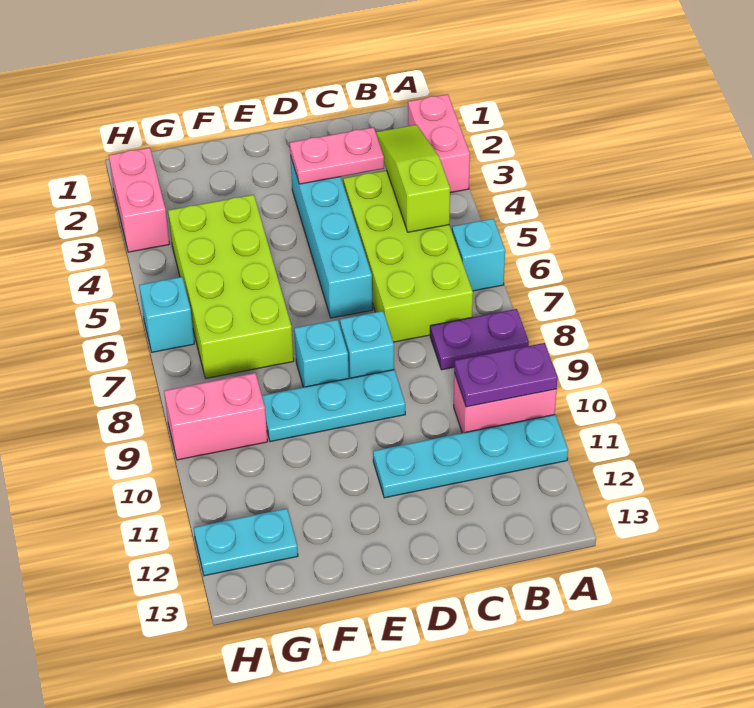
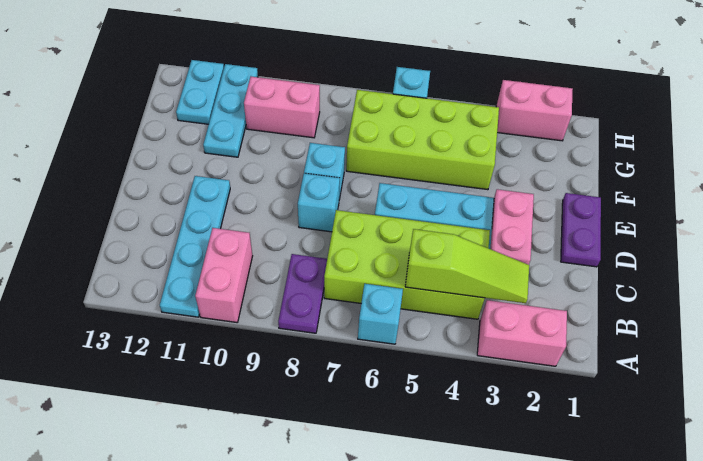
purple 1x2 plate [454,343,558,407] -> purple 1x2 plate moved to [561,193,601,267]
cyan 1x3 plate [262,370,405,442] -> cyan 1x3 plate moved to [203,64,258,157]
pink 1x2 brick [164,373,268,460] -> pink 1x2 brick turned to [244,77,320,138]

